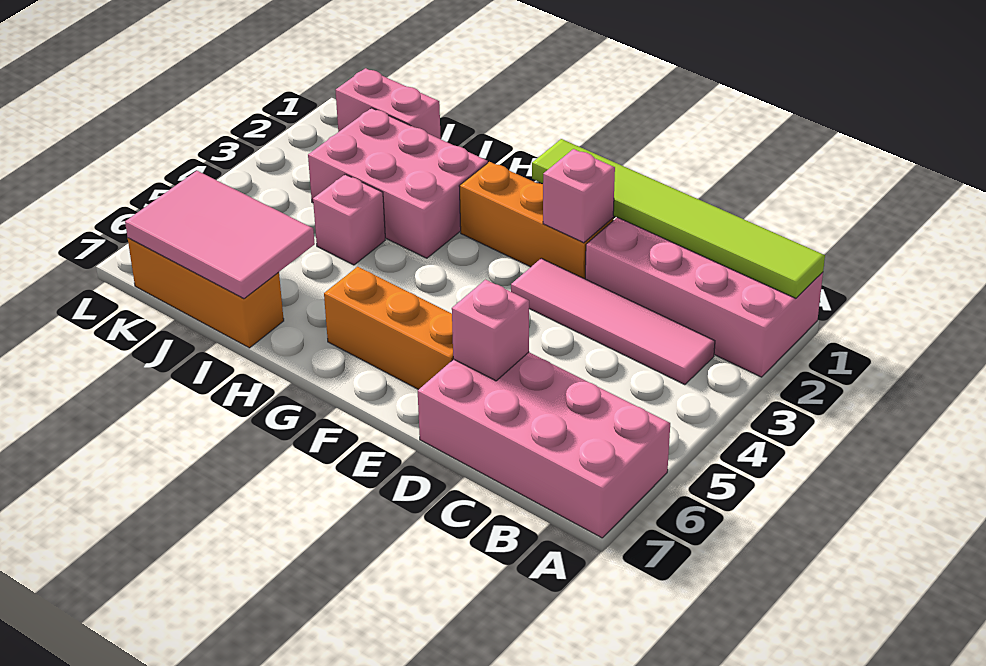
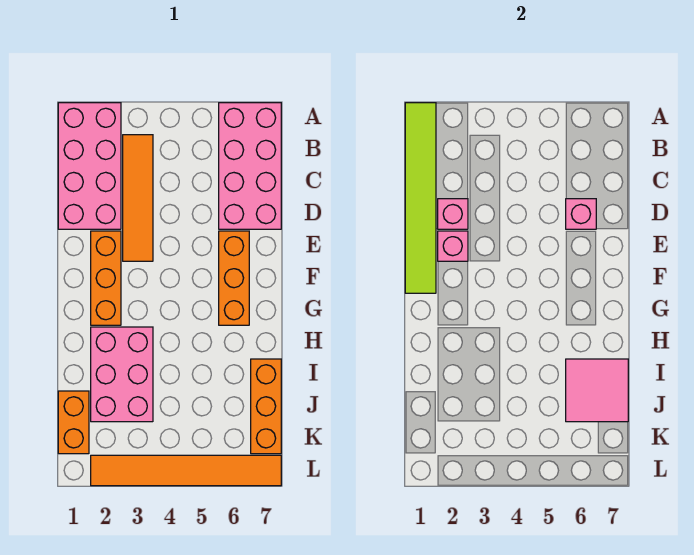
pink 1x4 tile [511,258,715,385] -> orange 1x4 tile [123,135,153,261]
pink 1x1 brick [313,174,385,265] -> pink 1x1 brick moved to [438,199,468,229]
pink 2x3 tile [125,171,315,299] -> pink 2x2 tile [566,359,628,422]
pink 1x2 brick [335,68,441,139] -> orange 1x2 brick [58,391,89,454]
none -> orange 1x6 tile [91,455,281,486]

